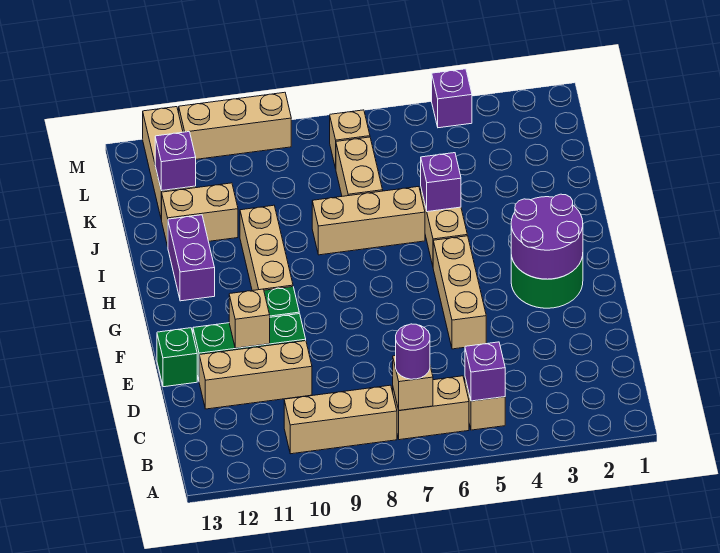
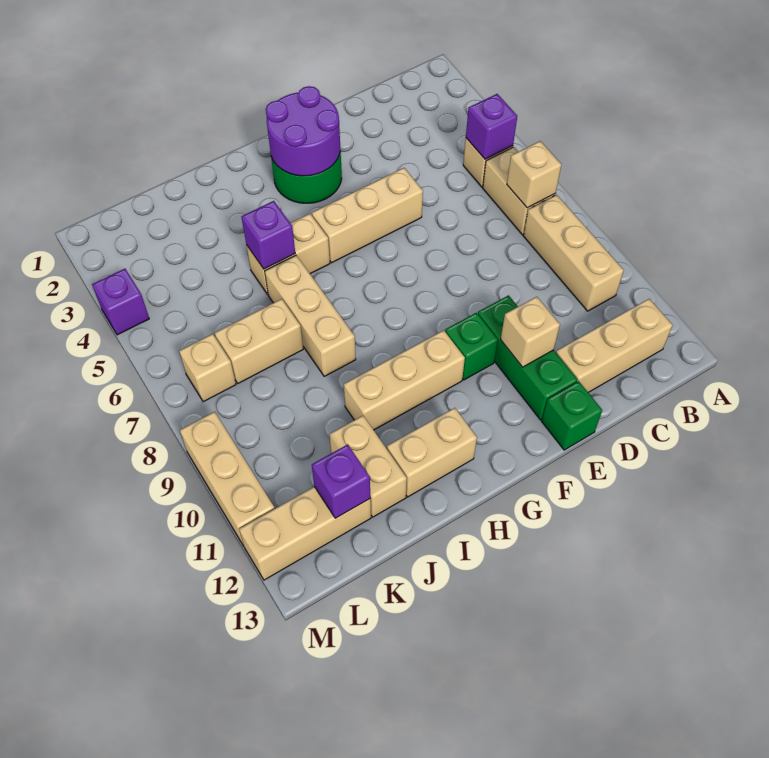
purple 1x1 round brick [396,324,430,379] -> none
tan 1x3 brick [199,341,312,409] -> tan 1x3 brick turned to [556,299,672,392]
purple 1x2 brick [168,215,215,301] -> tan 1x2 brick [387,408,477,497]

